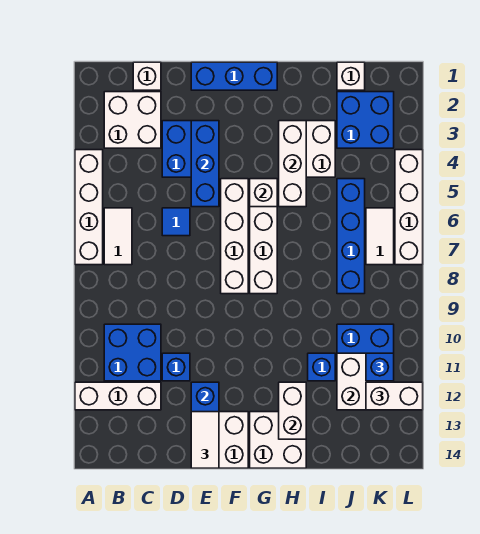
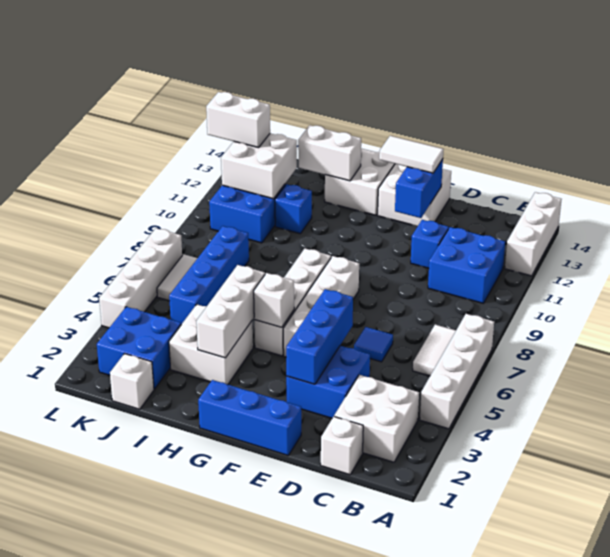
white 1x3 brick [75,382,161,410] -> white 1x3 brick turned to [505,192,561,276]
white 1x2 tile [191,412,219,468] -> white 1x2 tile turned to [379,136,444,173]
white 1x2 brick [279,382,306,439] -> white 1x2 brick turned to [298,125,361,181]
blue 1x1 brick [366,353,394,381] -> none

